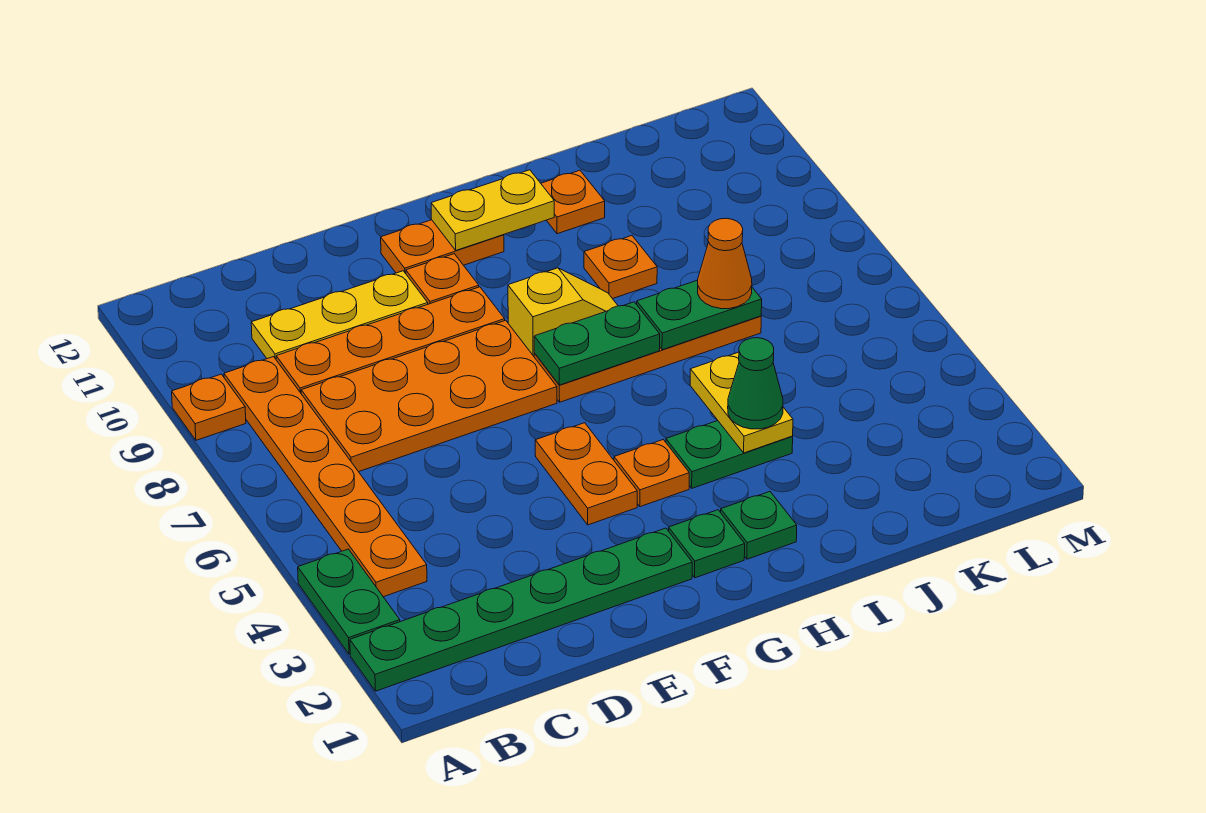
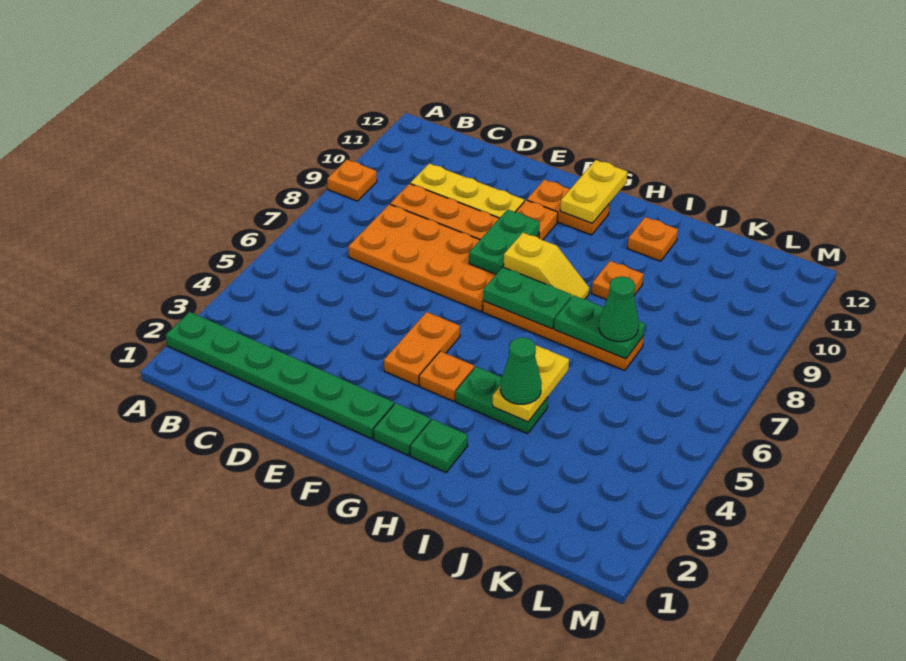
green 1x2 plate [298,549,400,654] -> green 1x2 plate moved to [469,209,540,274]
orange 1x6 plate [224,357,427,597] -> none
yellow 1x2 plate [431,170,554,250] -> yellow 1x2 plate turned to [560,160,627,223]
orange 1x1 cone [698,218,752,309] -> green 1x1 cone [599,276,639,342]

